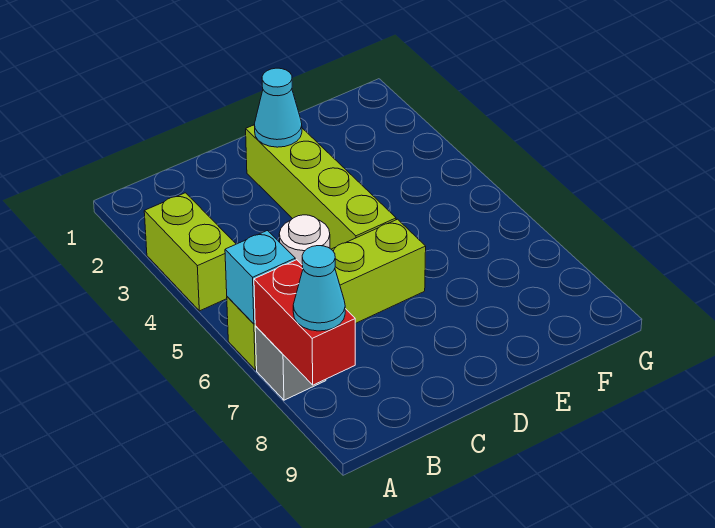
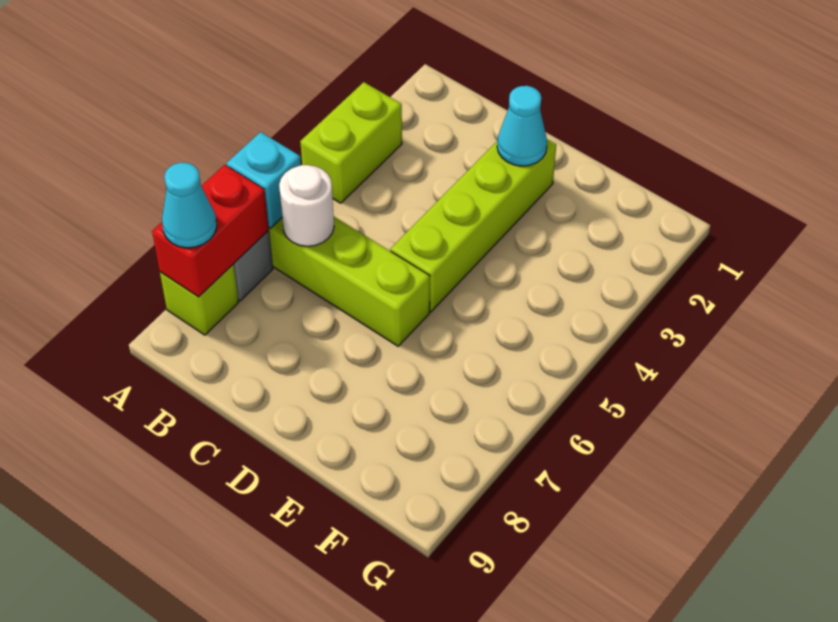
none -> lime 1x1 brick [160,265,238,335]

